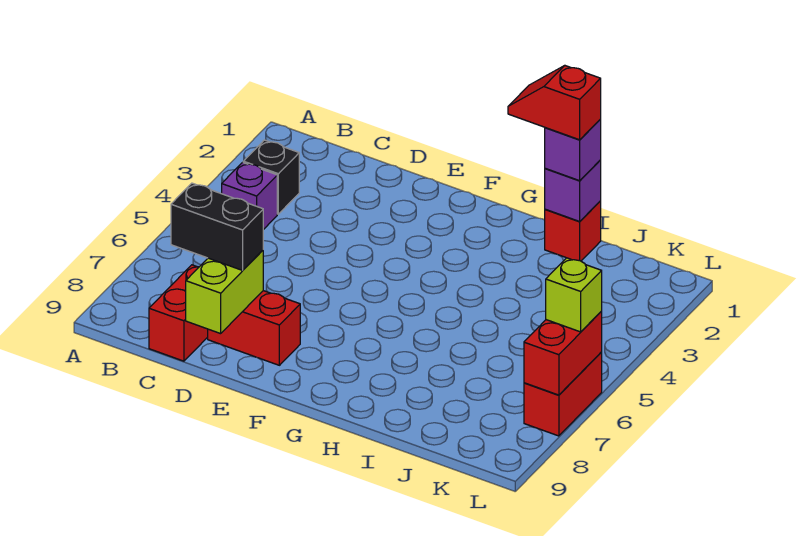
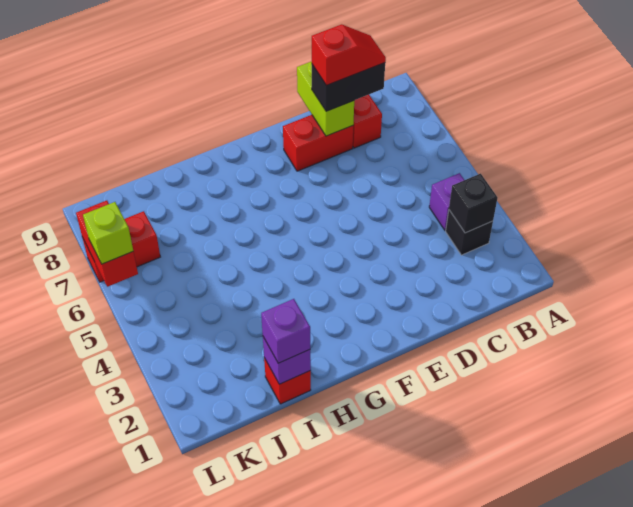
none -> black 1x1 brick [449,174,497,233]
red 1x2 slope [508,66,601,140] -> red 1x2 slope moved to [312,24,386,85]
red 1x2 brick [524,352,602,436] -> red 1x2 brick turned to [83,211,160,282]

